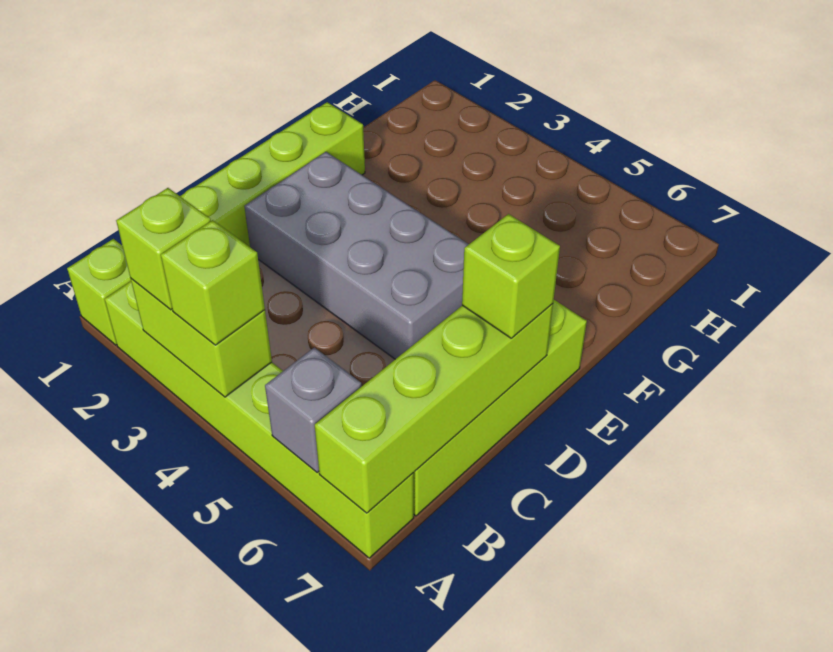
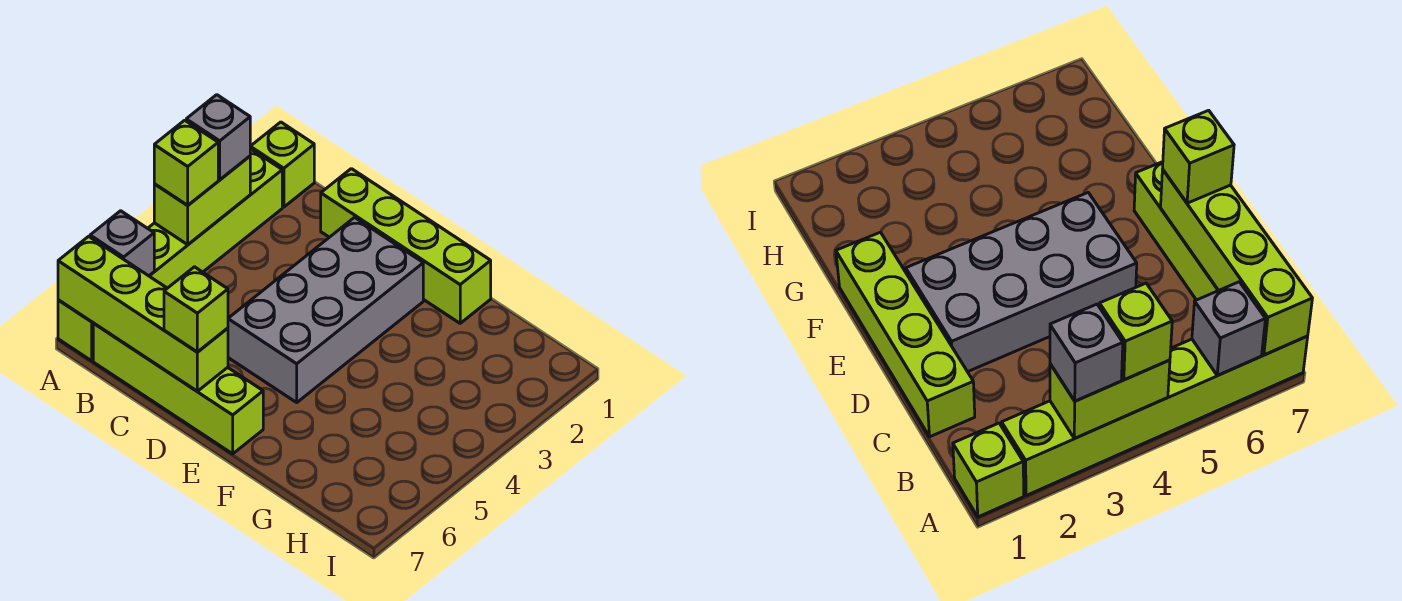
lime 1x1 brick [116,188,211,310] -> grey 1x1 brick [186,95,250,180]

